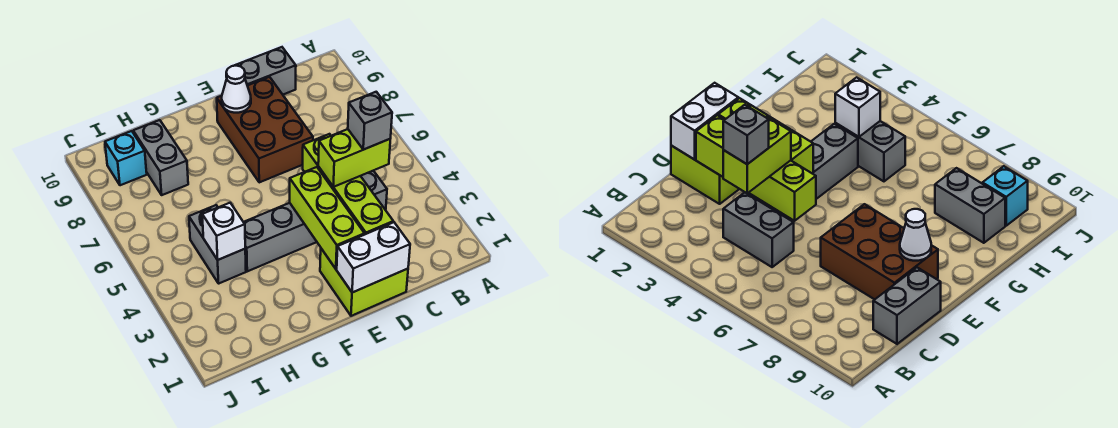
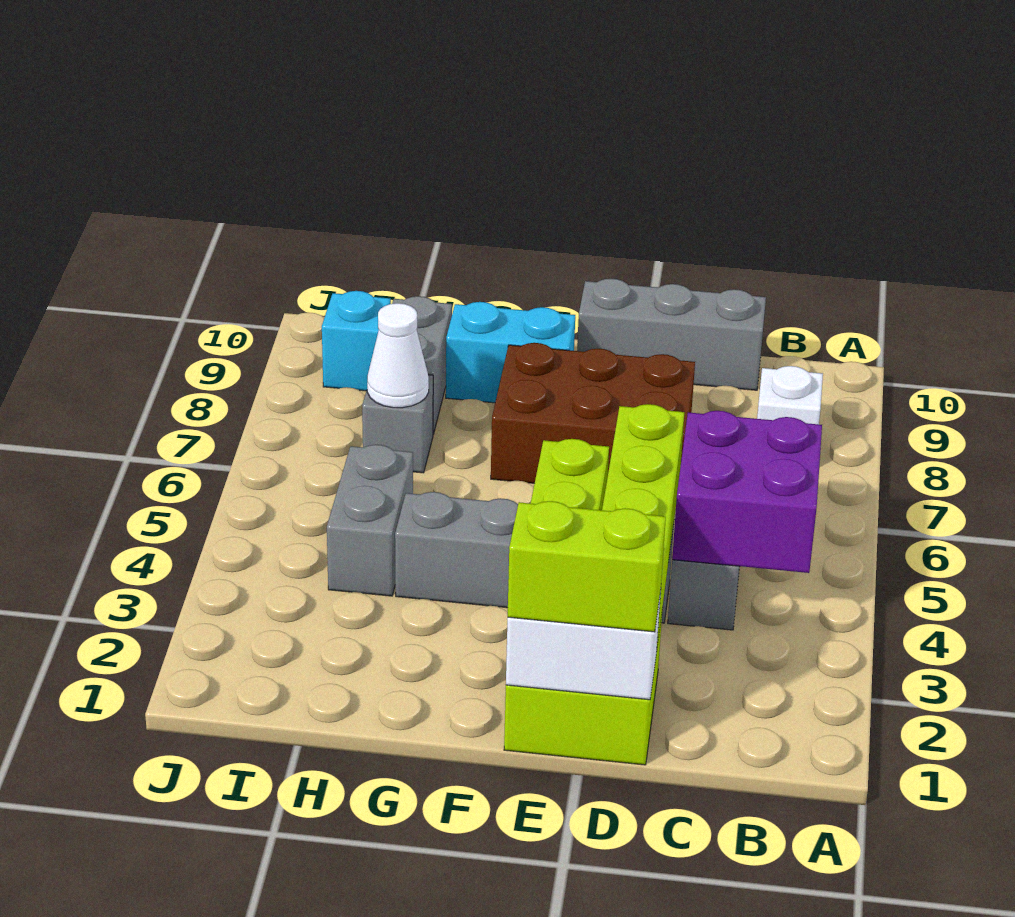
none -> purple 2x2 brick [672,411,822,573]
lime 1x2 brick [318,129,390,187] -> lime 1x2 brick moved to [508,501,666,632]
grey 1x1 brick [348,92,392,150] -> grey 1x1 brick moved to [362,375,433,473]
grey 1x2 brick [234,47,296,94] -> grey 1x3 brick [577,279,766,390]
brown 2x3 brick [217,77,313,182] -> brown 2x3 brick turned to [491,343,695,483]
white 1x1 cone [222,66,251,113] -> white 1x1 cone moved to [367,303,429,408]
none -> cyan 1x2 brick [446,302,575,403]
white 1x1 brick [202,203,245,260] -> white 1x1 brick moved to [757,366,823,424]

